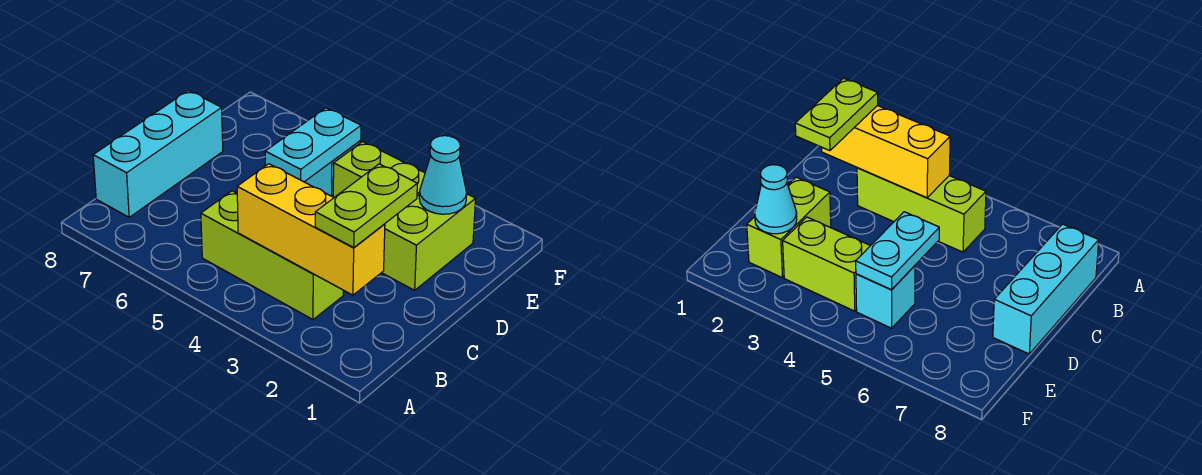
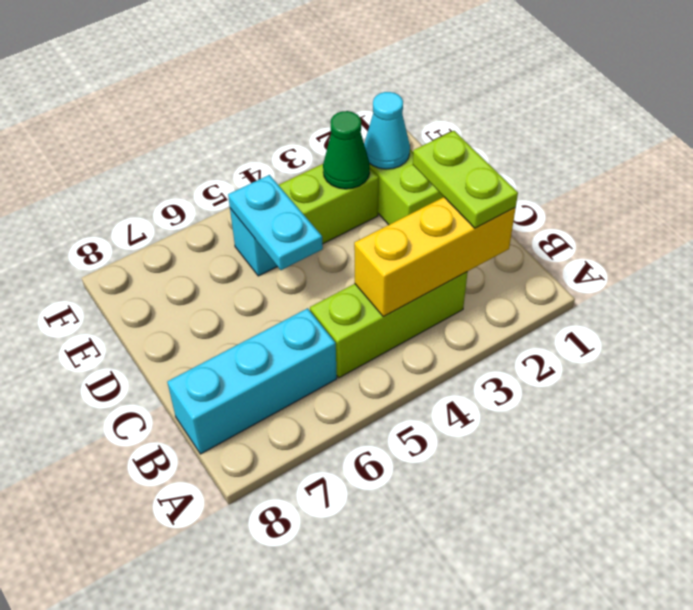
cyan 1x3 brick [93,91,223,217] -> cyan 1x3 brick turned to [167,308,337,454]
none -> green 1x1 cone [323,111,370,189]

